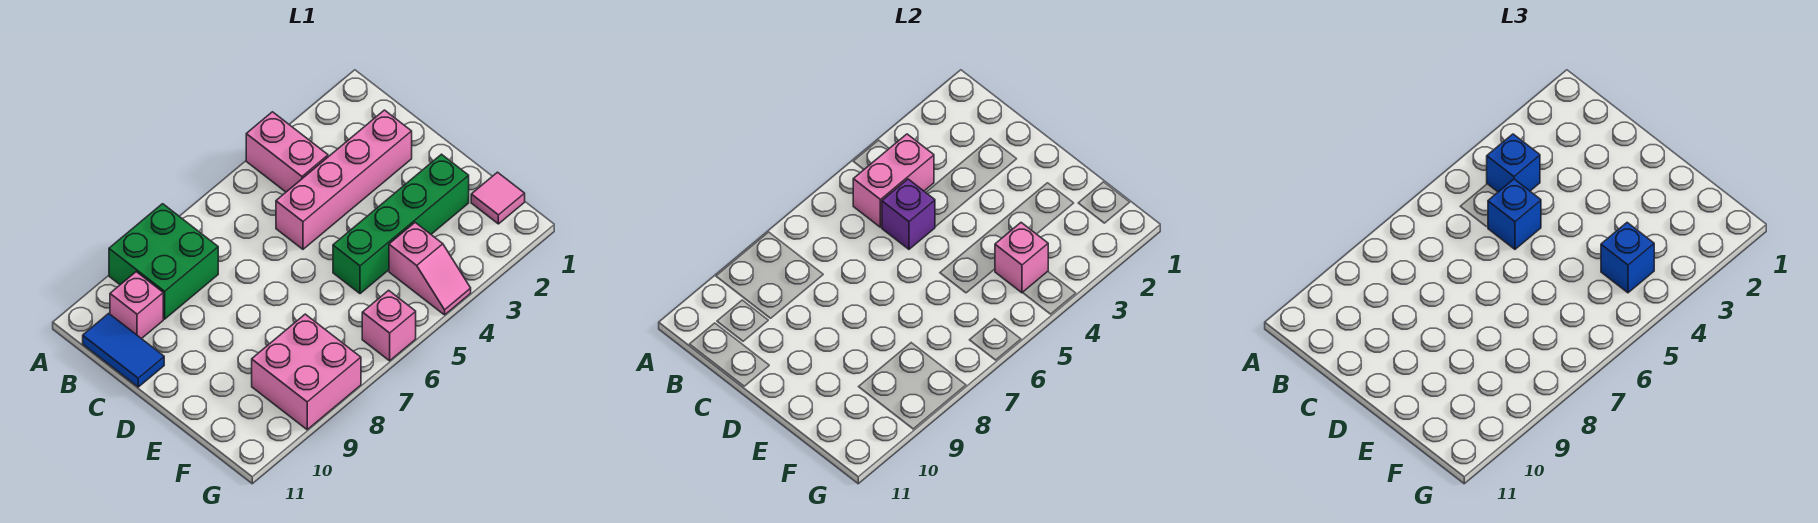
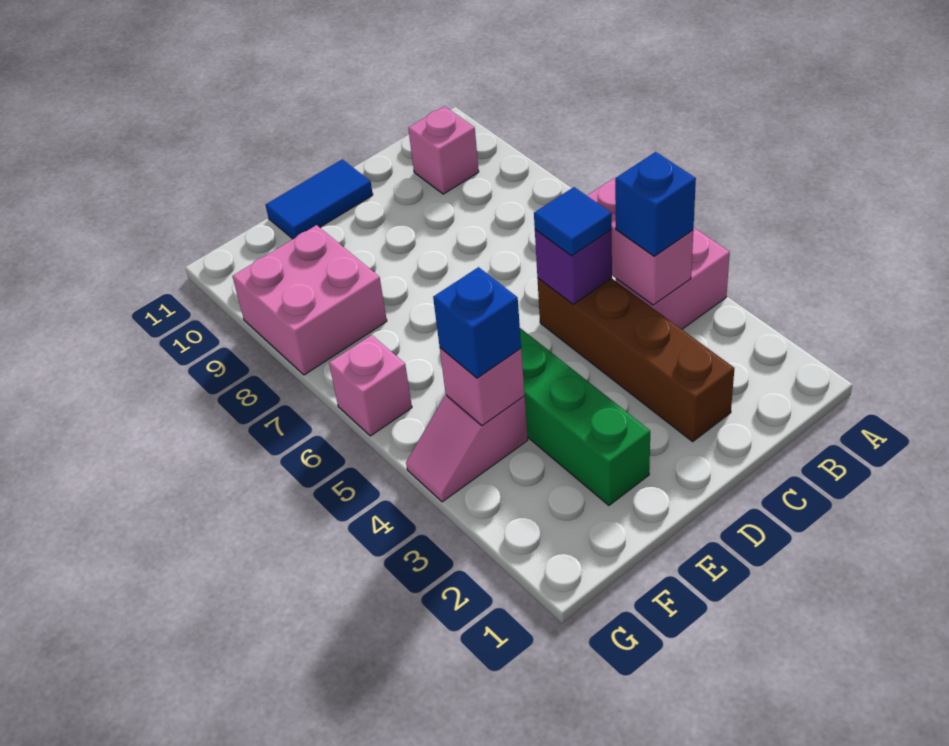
green 2x2 brick [109,204,218,319] -> none
blue 1x2 tile [83,313,164,387] -> blue 1x2 tile moved to [266,159,373,239]
pink 1x4 brick [276,110,412,249] -> brown 1x4 brick [537,278,734,442]
blue 1x1 brick [1488,179,1541,249] -> blue 1x1 tile [534,187,612,256]
pink 1x1 tile [471,172,525,224] -> none

